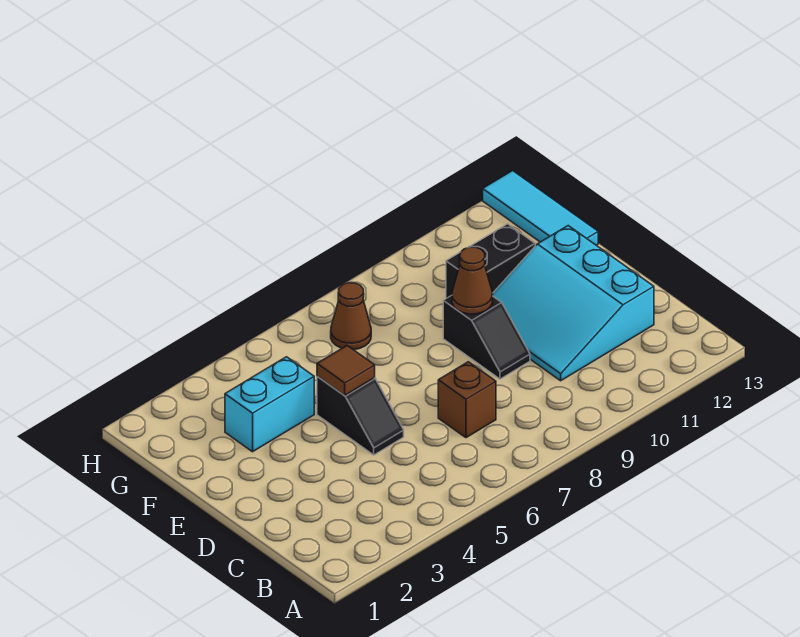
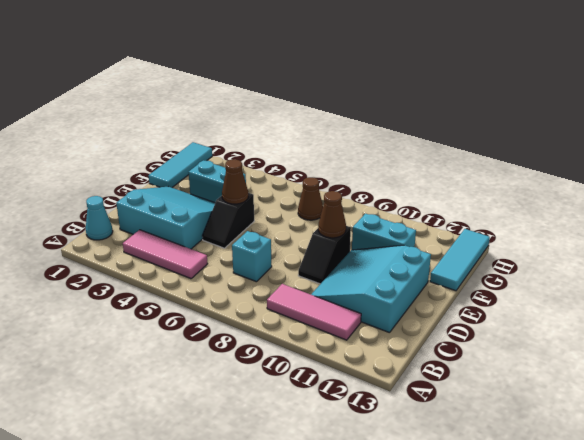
none -> cyan 1x1 cone [86,196,113,240]
none -> pink 1x3 tile [123,230,208,279]
none -> pink 1x3 tile [267,284,361,340]
none -> cyan 3x3 slope [116,186,215,249]
brown 1x1 brick [438,362,496,438] -> cyan 1x1 brick [232,231,272,282]
brown 1x1 tile [317,346,375,395] -> brown 1x1 cone [222,159,248,204]
none -> cyan 1x3 tile [149,142,212,188]
black 1x2 brick [446,224,535,299] -> cyan 1x2 brick [352,214,416,250]

